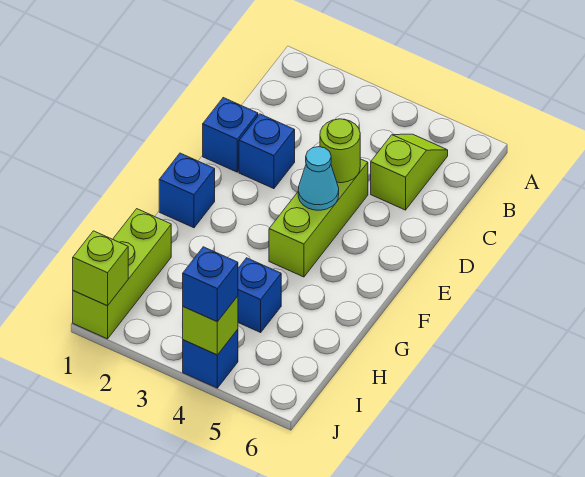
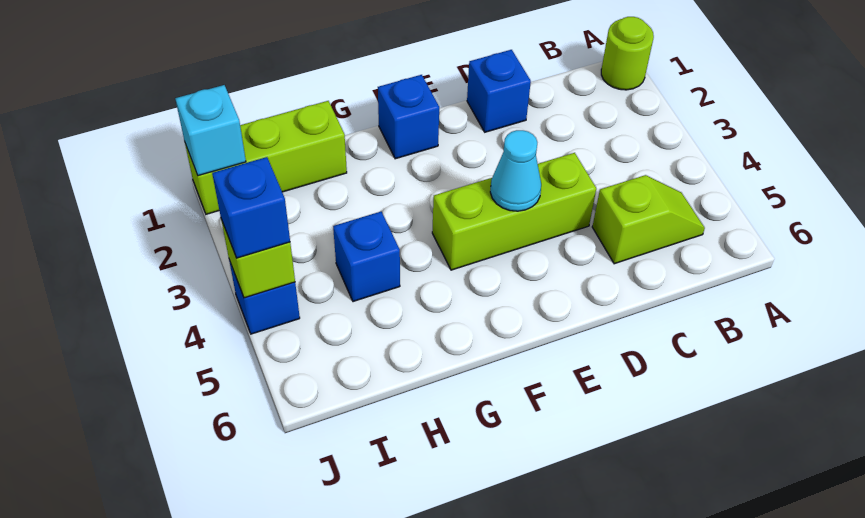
blue 1x1 brick [239,114,295,189] -> none
lime 1x1 round brick [320,119,360,183] -> lime 1x1 round brick moved to [601,17,654,90]
lime 1x1 brick [73,231,128,306] -> cyan 1x1 brick [175,85,246,176]

